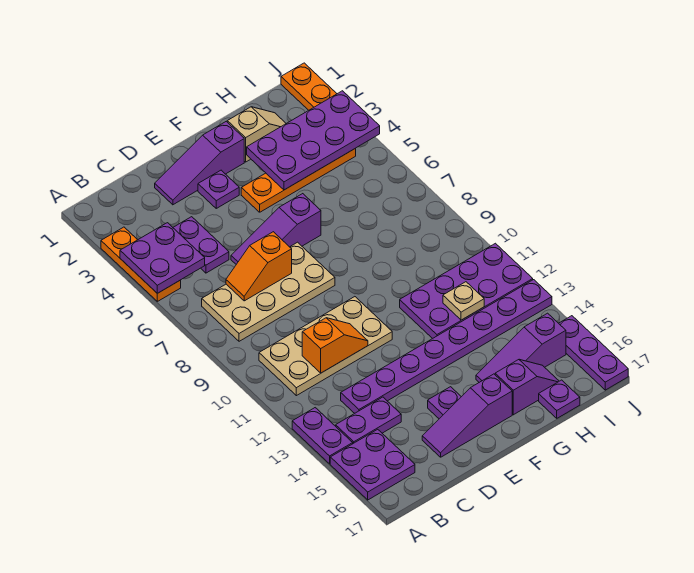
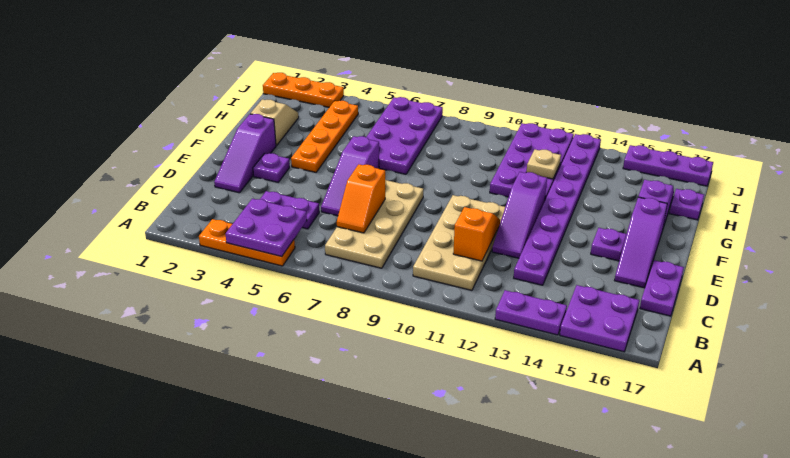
purple 1x2 plate [336,397,401,443] -> purple 1x2 plate moved to [640,260,684,316]
purple 2x4 plate [247,91,380,190] -> purple 2x4 plate moved to [367,97,443,174]
purple 1x3 slope [476,313,566,382] -> purple 1x3 slope moved to [492,172,547,258]

